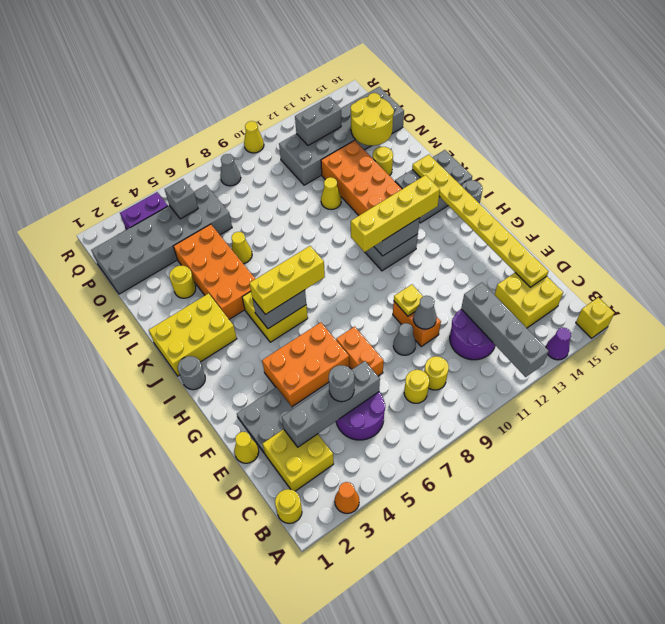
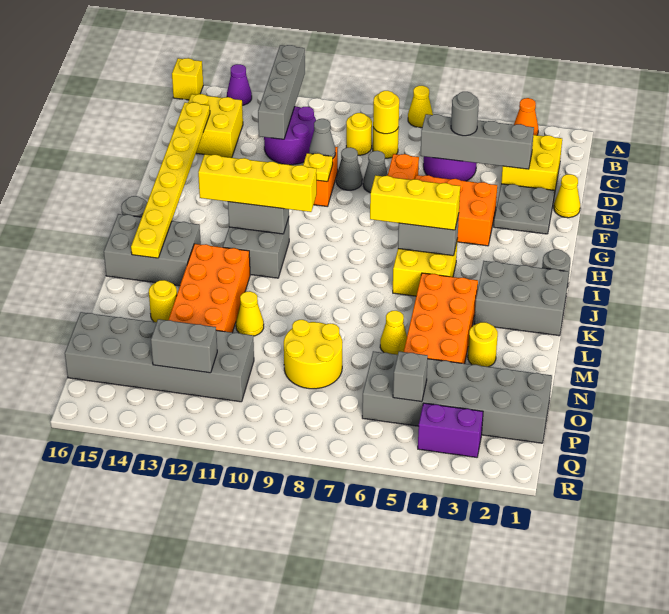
yellow 1x1 round brick [275,489,302,524] -> yellow 1x1 round brick moved to [373,91,399,134]
yellow 2x3 brick [149,294,237,376] -> grey 2x3 brick [474,261,569,336]
yellow 2x2 round brick [351,93,394,146] -> yellow 2x2 round brick moved to [284,320,342,389]
grey 1x1 cone [220,154,241,186] -> grey 1x1 cone moved to [363,151,388,193]
yellow 1x1 cone [244,121,264,153] -> yellow 1x1 cone moved to [408,86,433,128]

